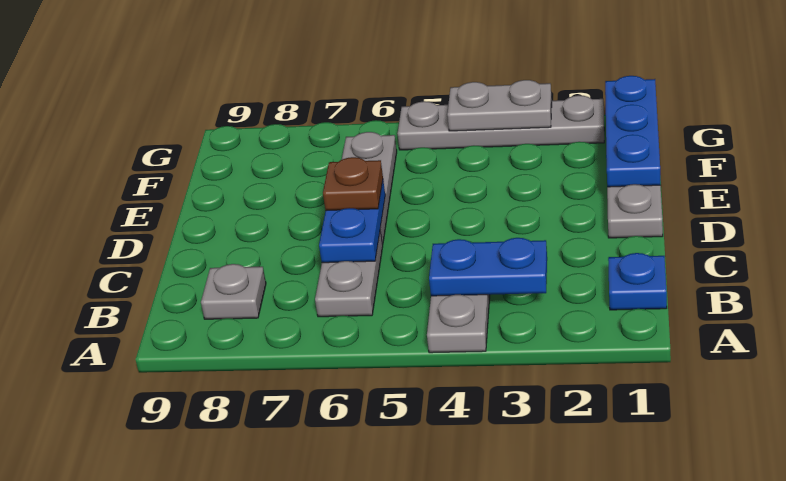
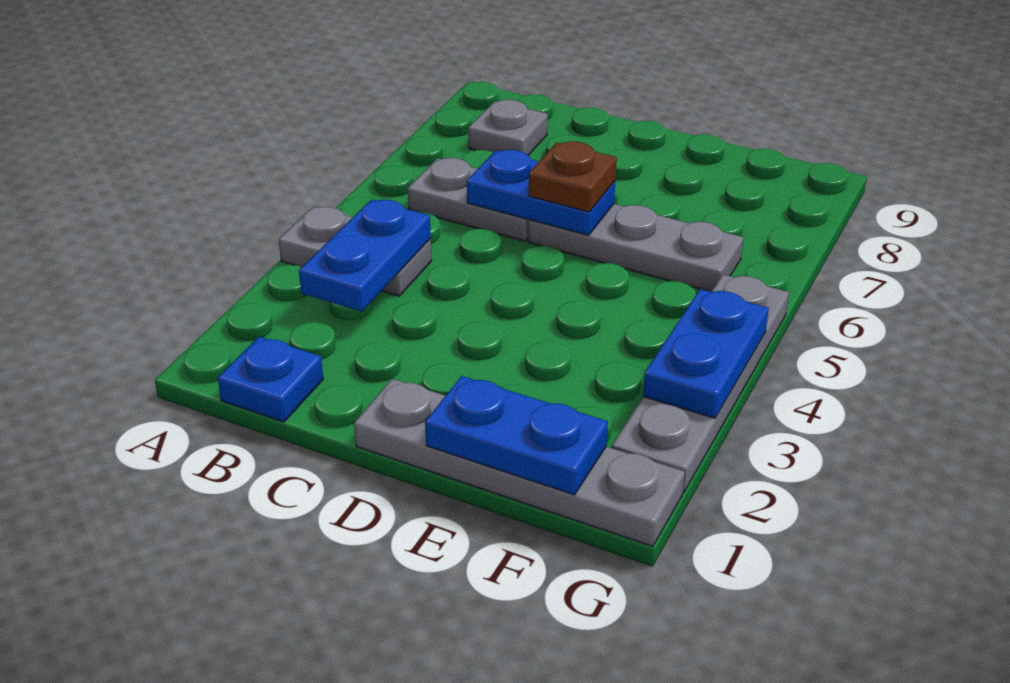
blue 1x3 plate [605,76,660,187] -> blue 1x2 plate [425,376,608,495]
grey 1x2 plate [447,80,552,131] -> blue 1x2 plate [643,289,769,418]

